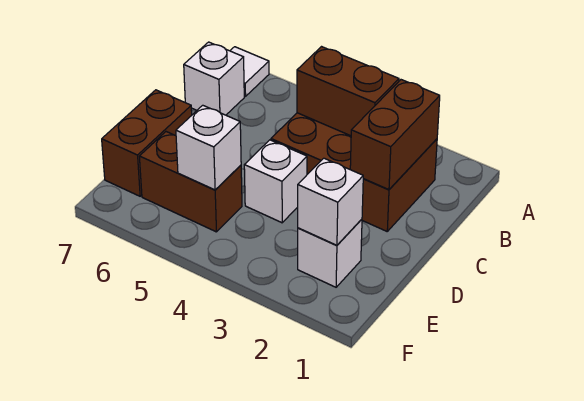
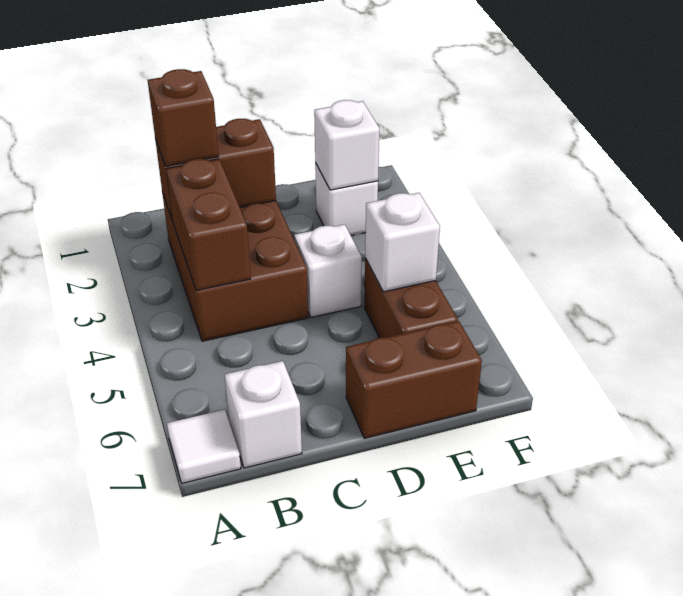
none -> brown 1x1 brick [148,69,219,166]

